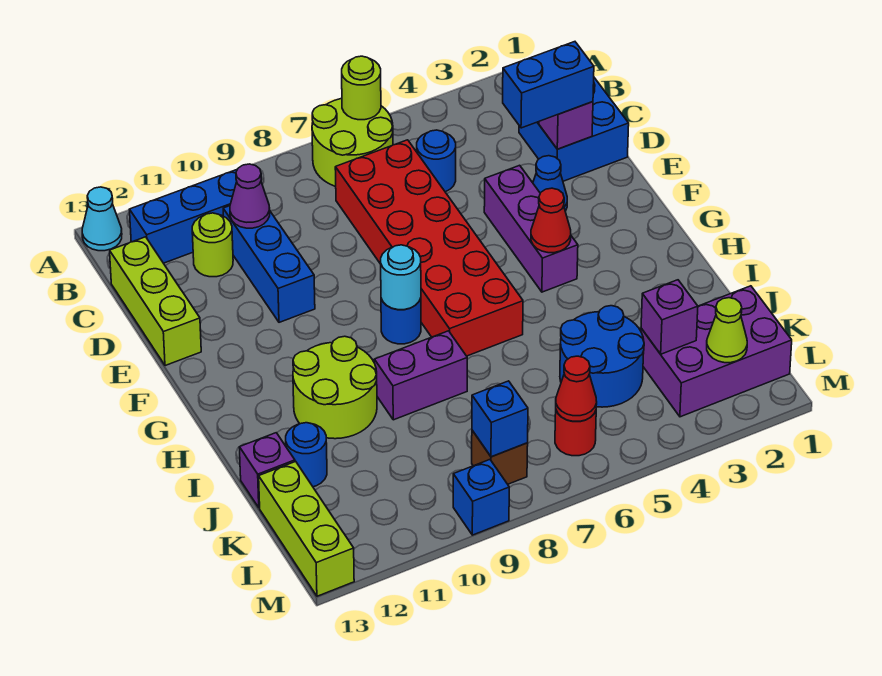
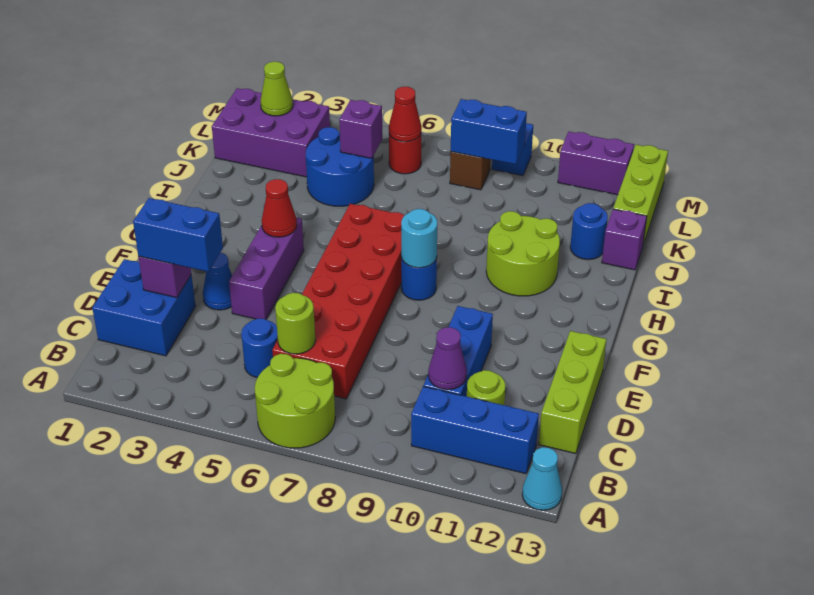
lime 1x1 round brick [342,56,381,120] -> lime 1x1 round brick moved to [275,293,315,354]
purple 1x2 brick [374,331,467,420] -> purple 1x2 brick moved to [558,132,634,195]
purple 1x1 brick [641,280,698,354] -> purple 1x1 brick moved to [339,100,382,158]
blue 1x1 brick [472,381,528,457] -> blue 1x2 brick [451,99,527,164]

